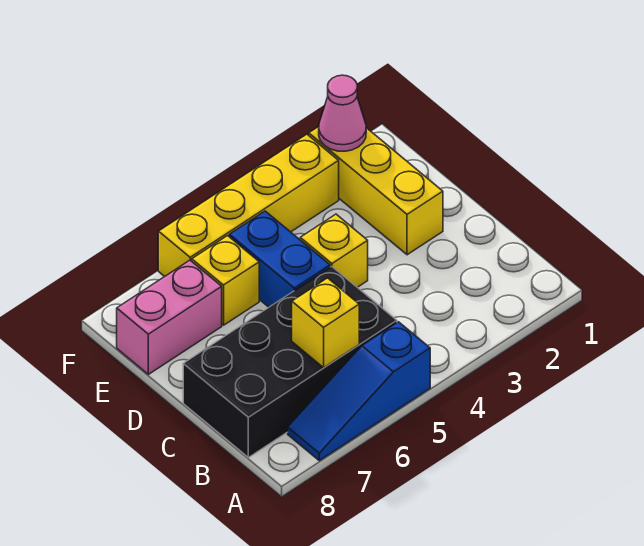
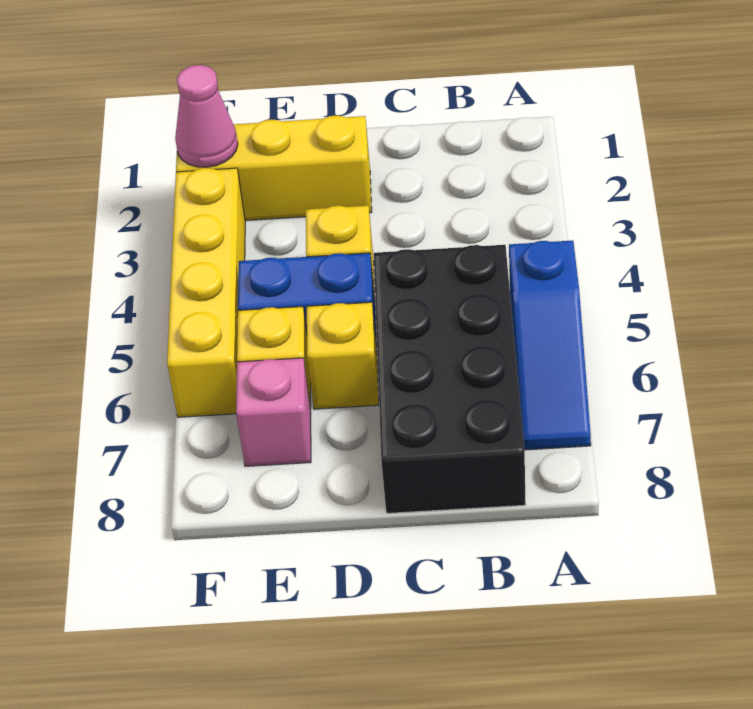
yellow 1x1 brick [292,278,359,368] -> yellow 1x1 brick moved to [307,302,379,409]
pink 1x2 brick [117,260,222,374] -> pink 1x1 brick [236,358,311,466]

